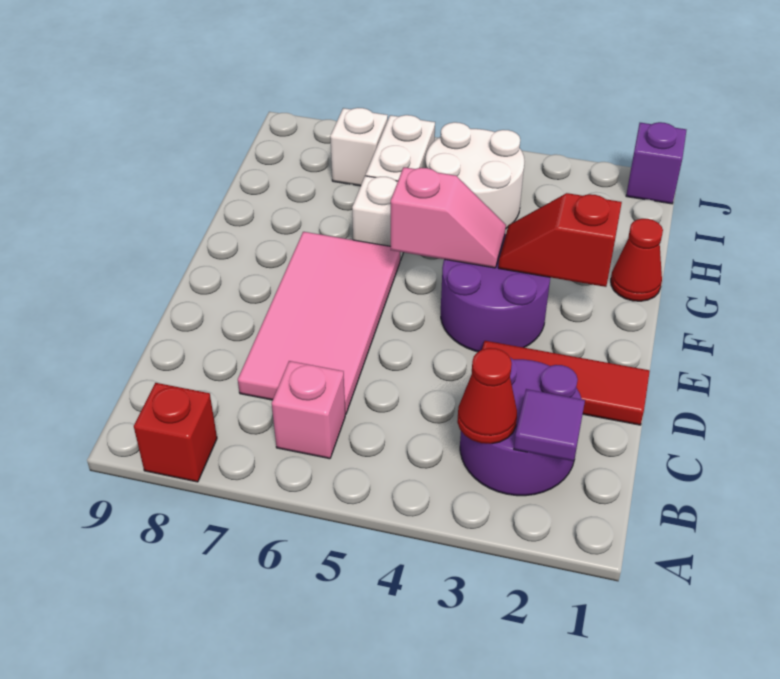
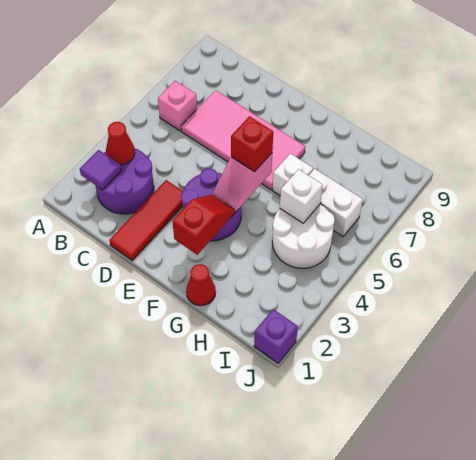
red 1x1 brick [134,383,217,482] -> red 1x1 brick moved to [231,116,273,172]
white 1x1 brick [330,108,388,186] -> white 1x1 brick moved to [280,169,323,223]

